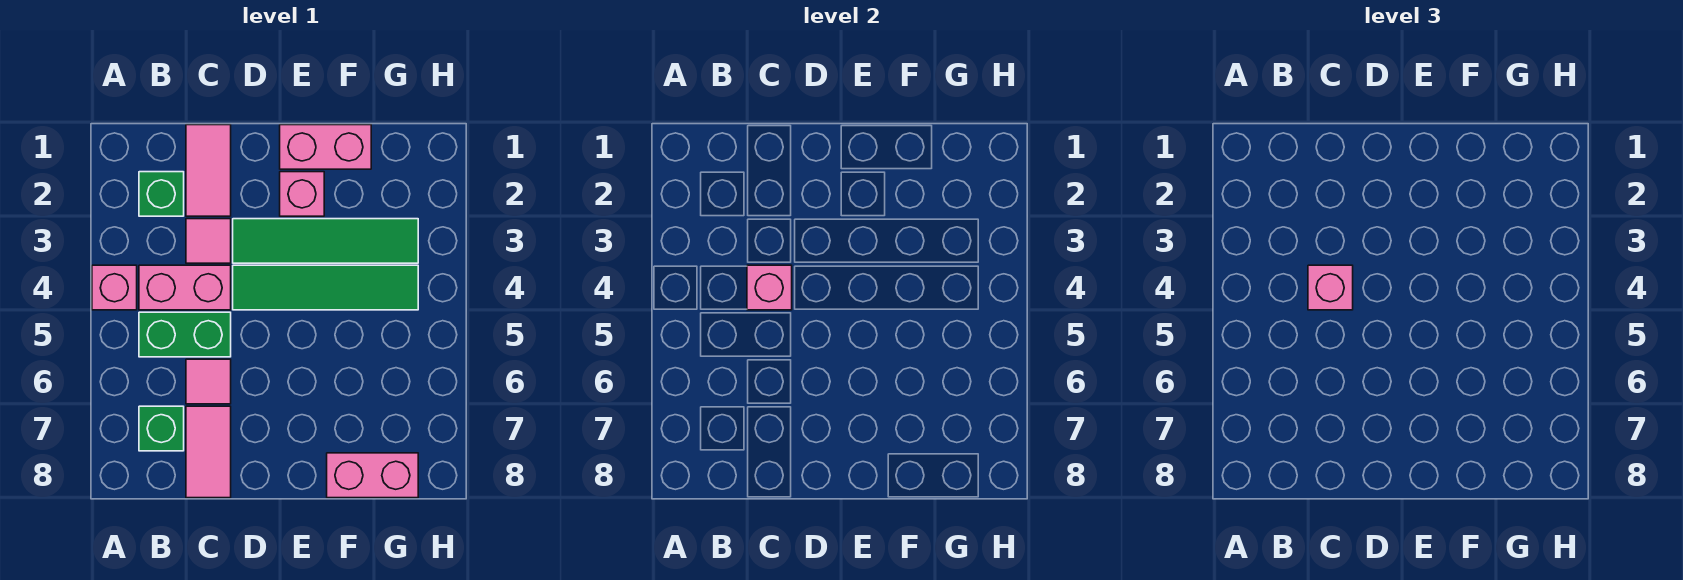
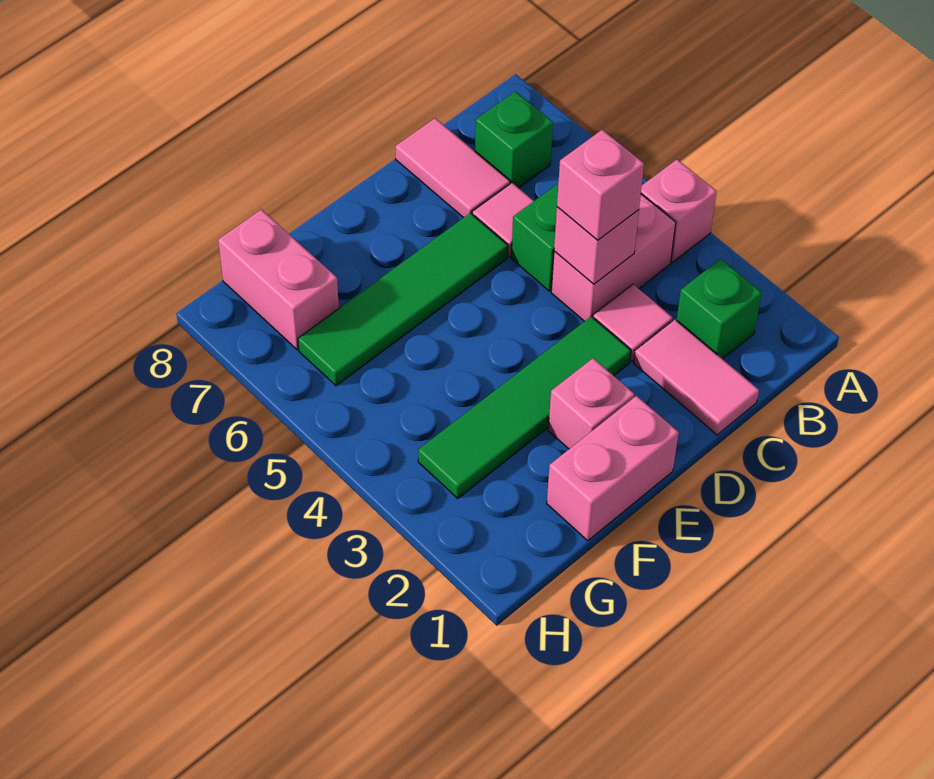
green 1x4 tile [233,265,418,310] -> green 1x4 tile moved to [298,213,508,386]
pink 1x2 brick [327,453,418,498] -> pink 1x2 brick turned to [218,209,339,350]

